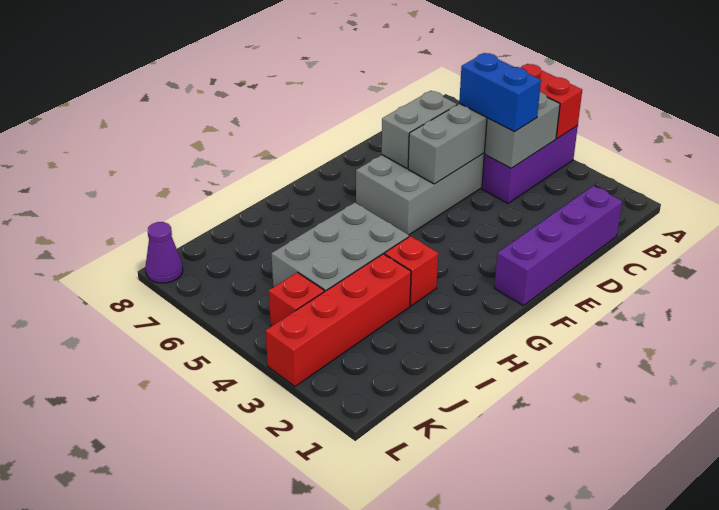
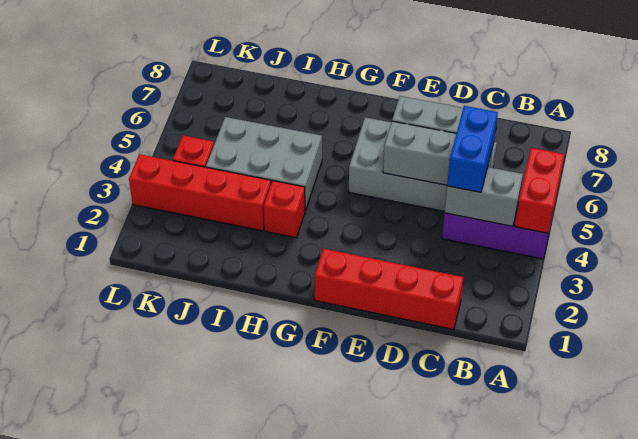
purple 1x4 brick [494,186,622,306] -> red 1x4 brick [315,249,464,330]
purple 1x1 cone [145,222,183,283] -> none

